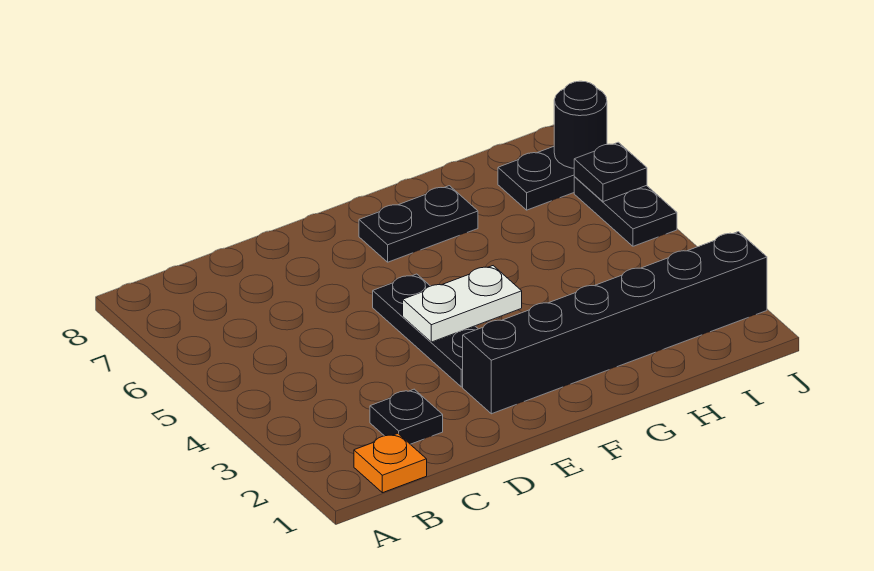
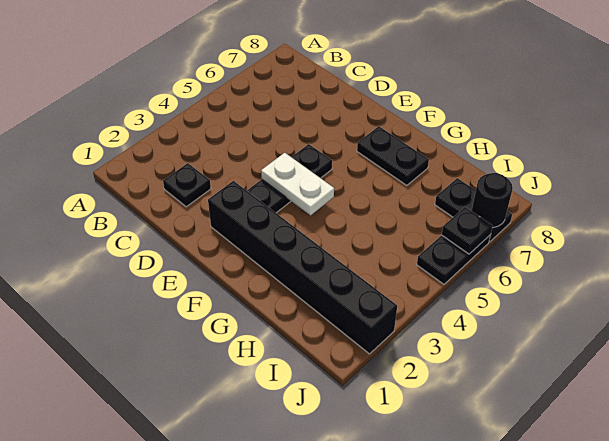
orange 1x1 plate [354,433,427,493] -> none

